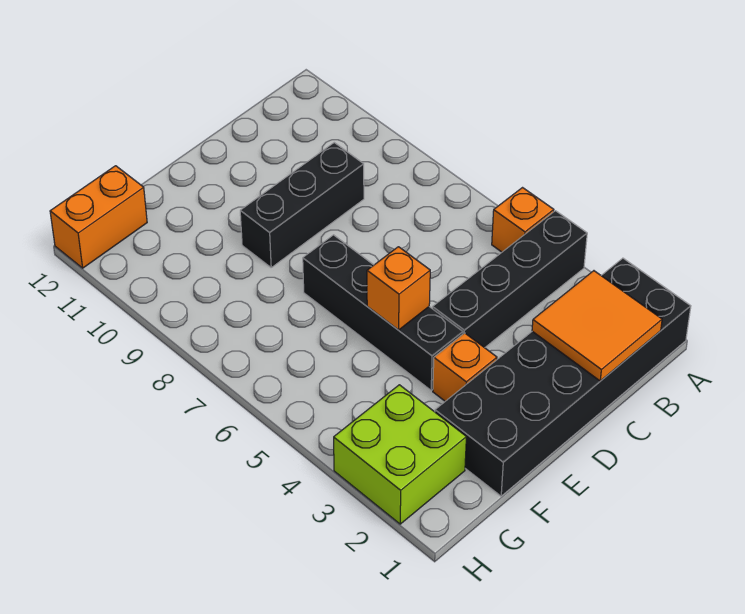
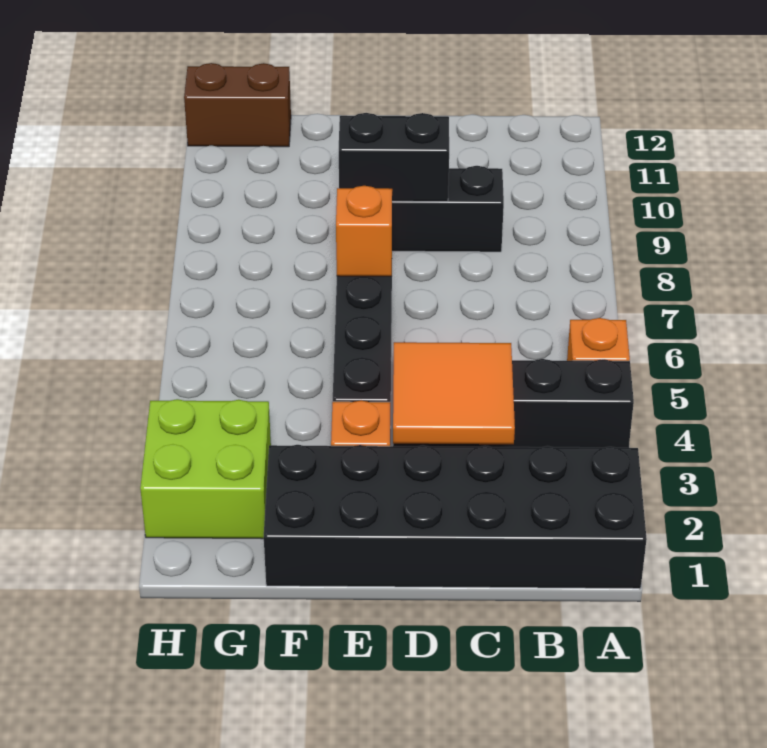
orange 2x2 tile [532,271,662,381] -> orange 2x2 tile moved to [393,342,515,444]
none -> black 1x2 brick [339,113,449,202]
orange 1x1 brick [367,247,430,330] -> orange 1x1 brick moved to [336,186,392,276]
orange 1x2 brick [50,166,147,268] -> brown 1x2 brick [184,63,291,147]

